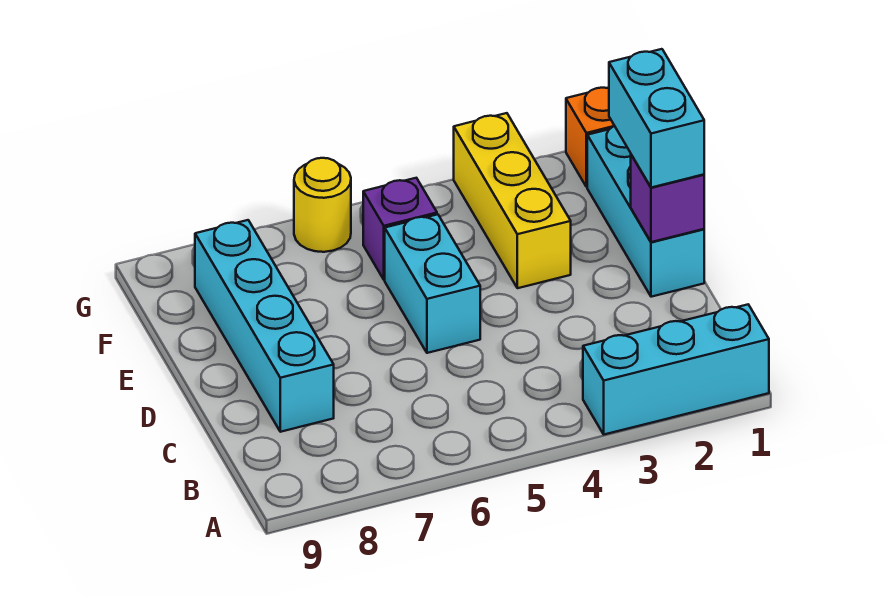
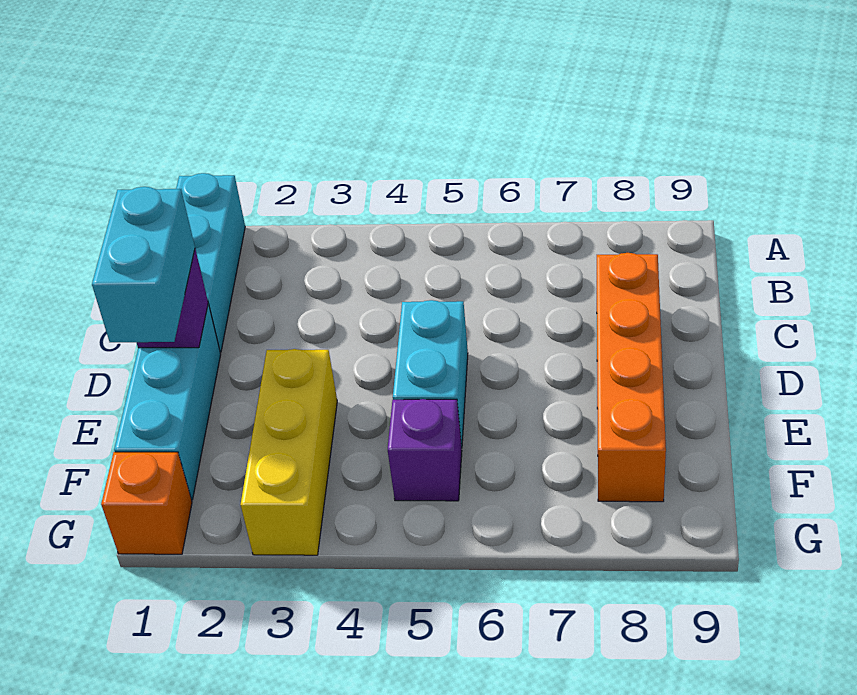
cyan 1x3 brick [583,305,769,434] -> cyan 1x3 brick turned to [176,173,245,352]
cyan 1x4 brick [195,220,334,432] -> orange 1x4 brick [597,253,666,502]
yellow 1x1 round brick [294,158,351,252] -> none

